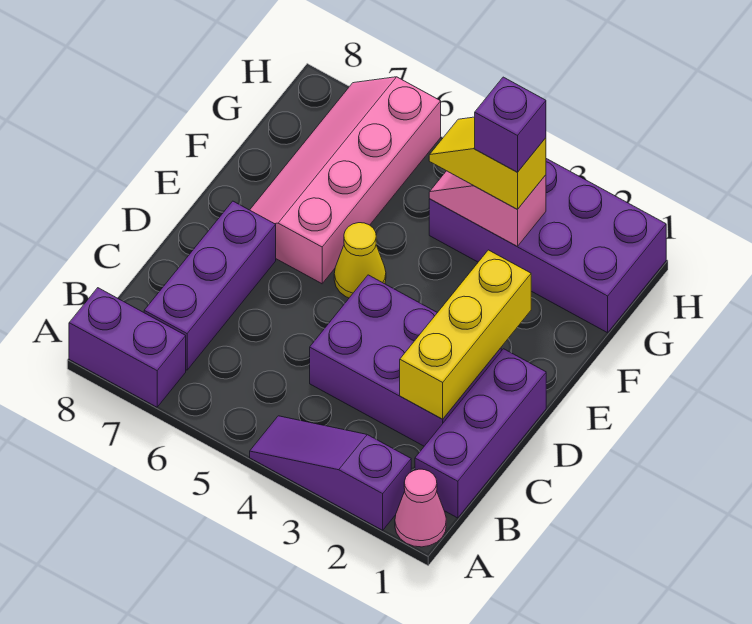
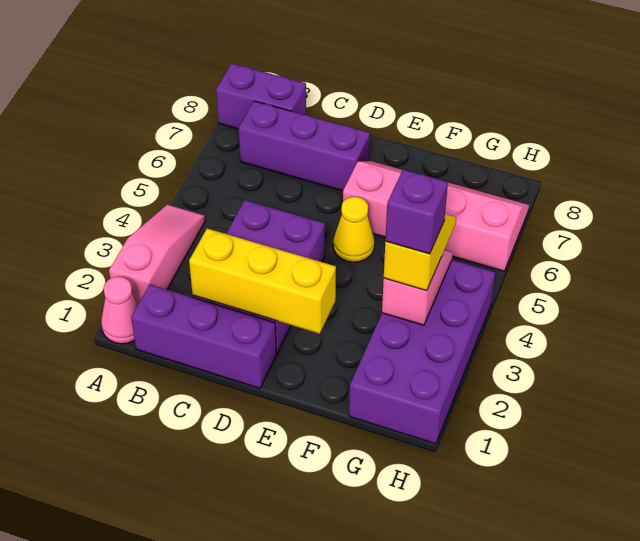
purple 1x3 slope [250,416,411,530] -> pink 1x3 slope [109,205,205,304]
purple 1x2 brick [69,288,186,407] -> purple 1x2 brick turned to [216,63,306,129]

